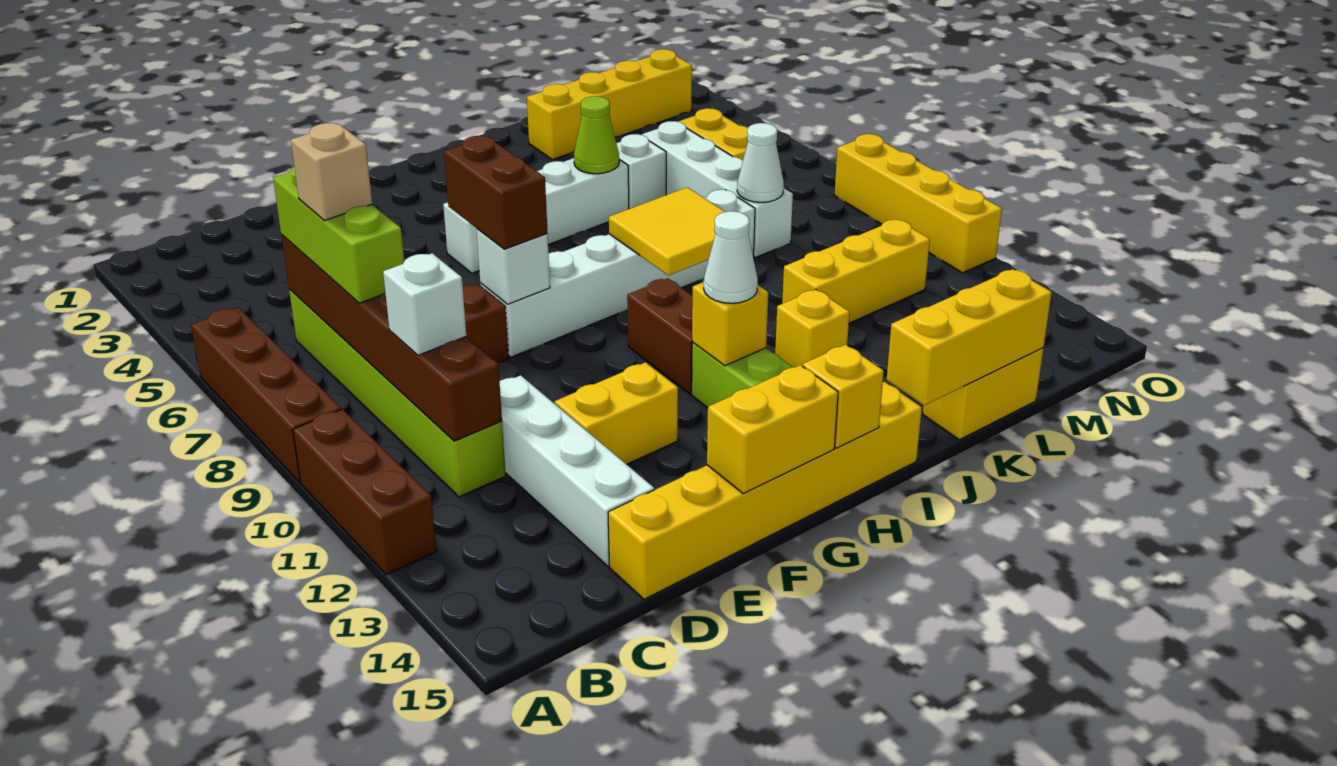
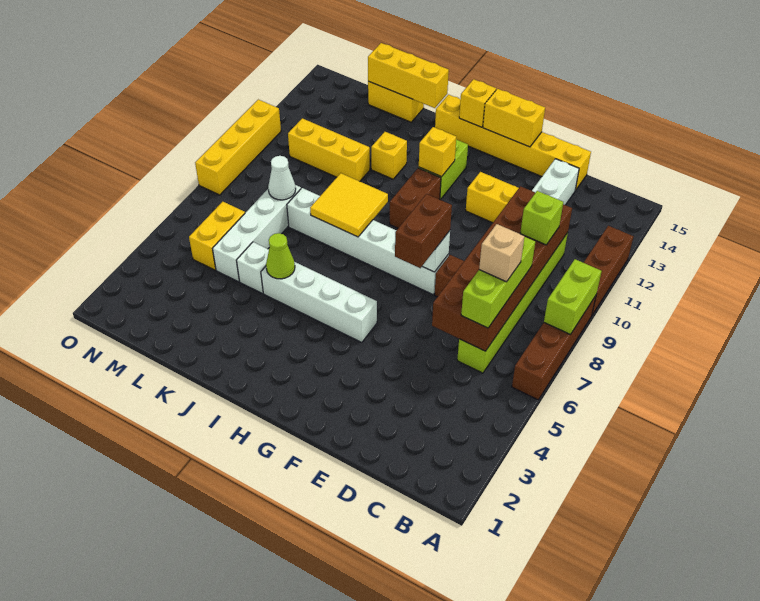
none -> lime 1x2 brick [544,259,601,335]
brown 1x6 brick [281,235,502,441] -> brown 2x6 brick [432,186,572,351]
white 1x1 brick [383,253,466,355] -> lime 1x1 brick [520,191,563,245]
white 1x1 cone [704,211,758,303] -> none
yellow 1x4 brick [527,49,692,160] -> none

